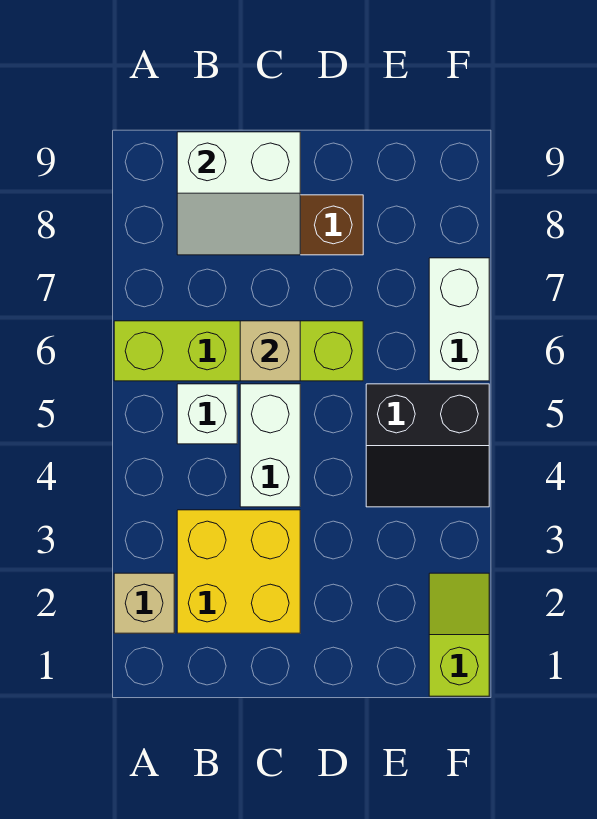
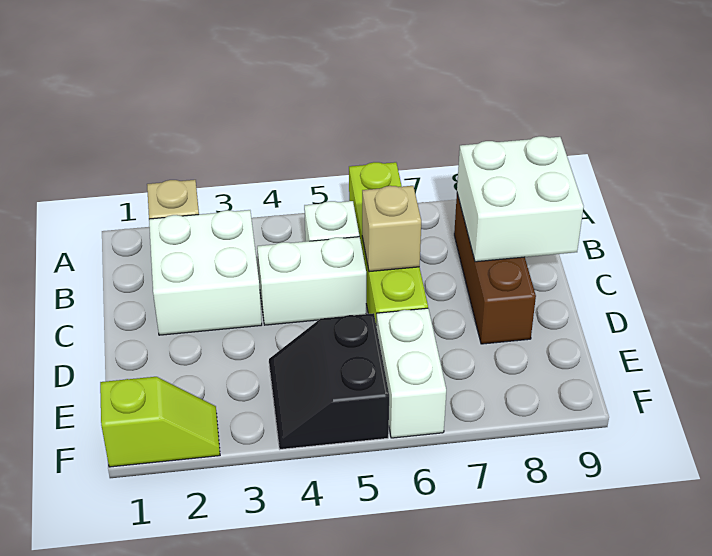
yellow 2x2 brick [177,510,300,633] -> white 2x2 brick [149,210,262,335]
white 2x2 slope [177,132,300,255] -> white 2x2 brick [457,136,584,262]
white 1x2 brick [429,258,489,381] -> white 1x2 brick turned to [376,308,446,438]

